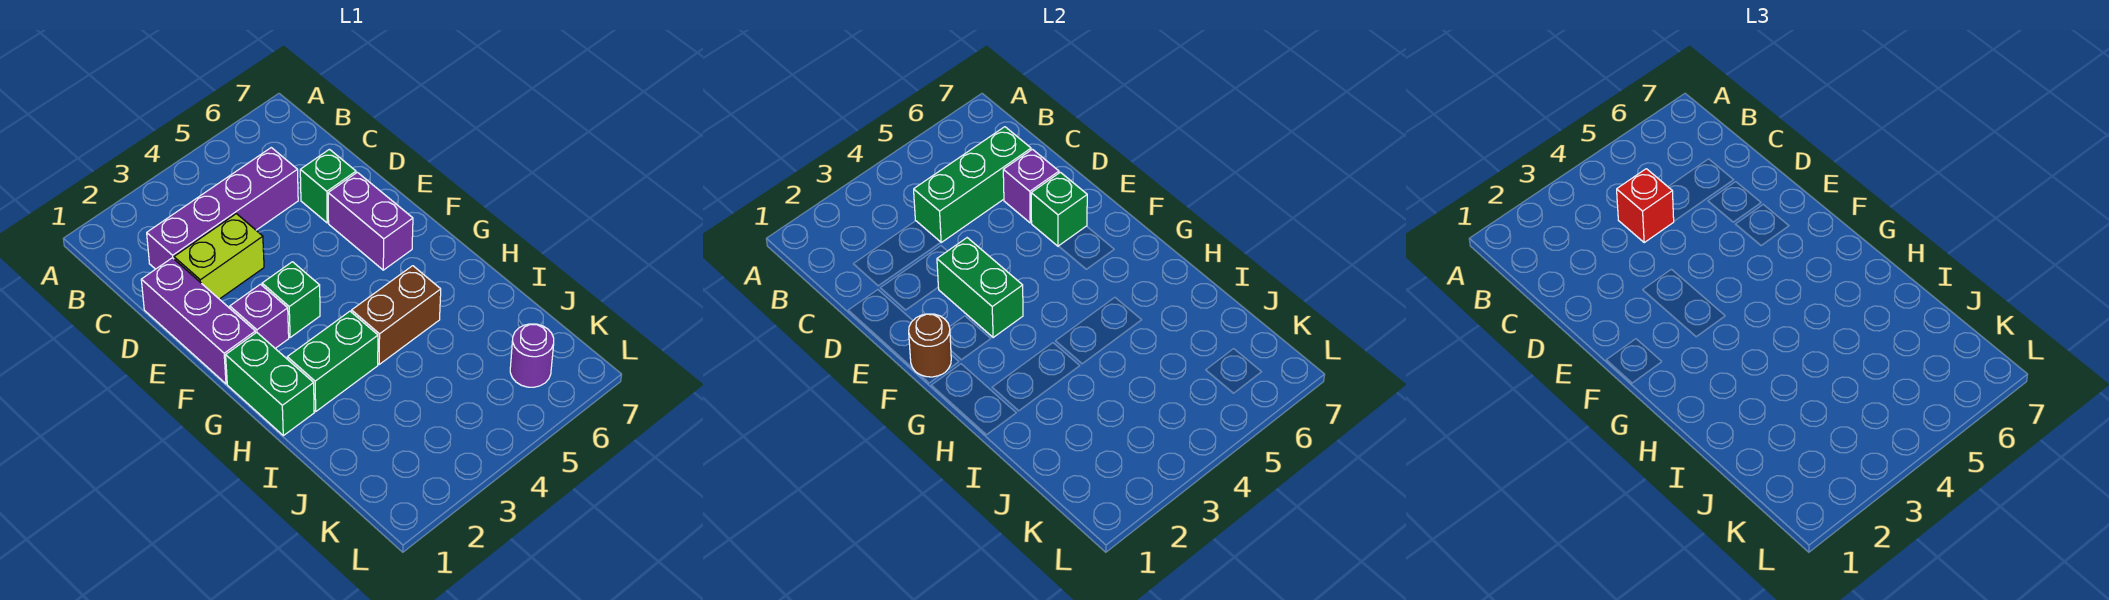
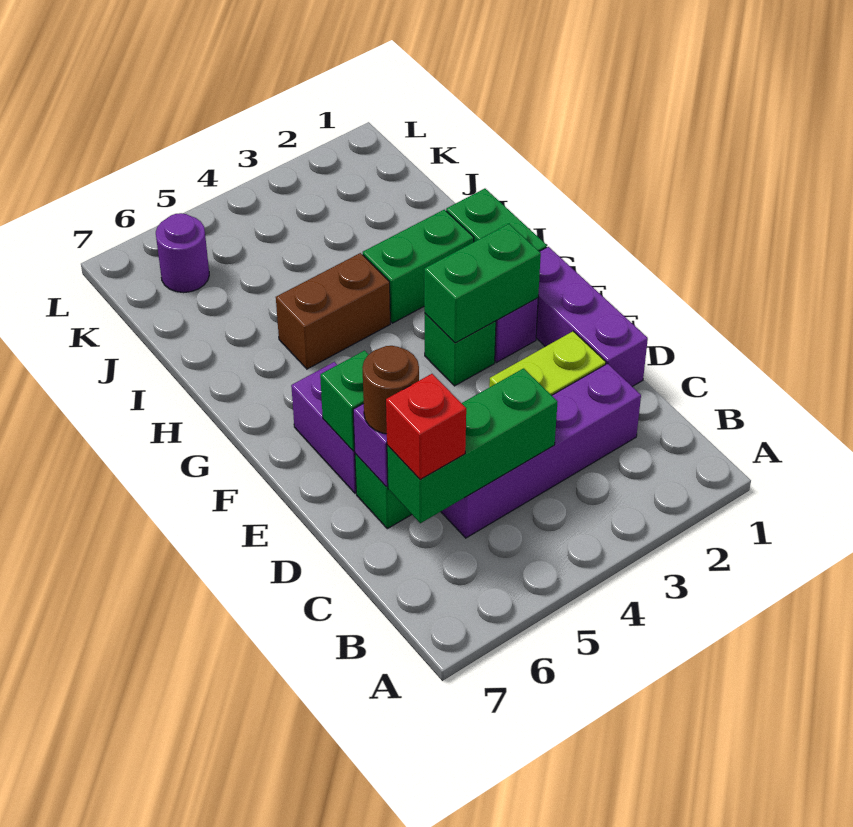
red 1x1 brick [1617,169,1674,242] -> red 1x1 brick moved to [386,374,466,480]
green 1x2 brick [937,238,1023,338] -> green 1x2 brick turned to [424,224,541,343]
brown 1x1 round brick [909,314,951,377] -> brown 1x1 round brick moved to [362,346,419,434]

